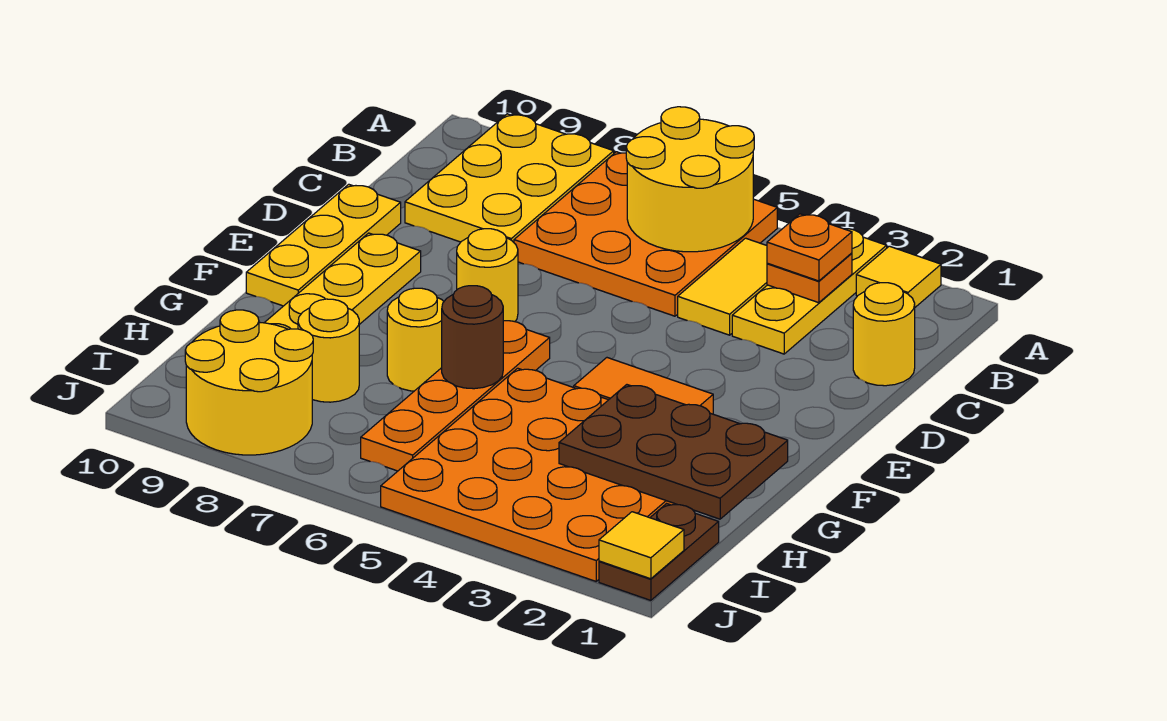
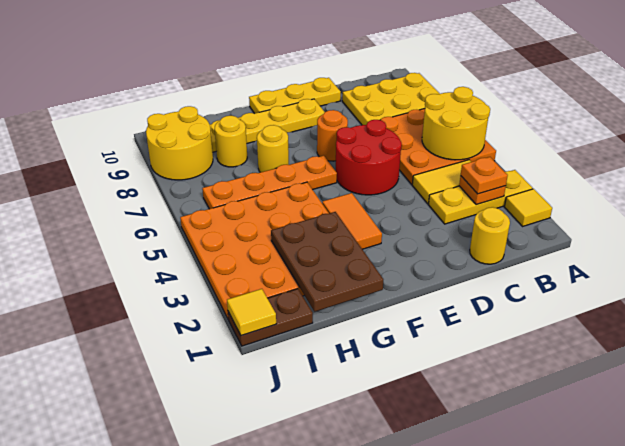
none -> red 2x2 round brick [336,120,402,195]
yellow 1x1 round brick [457,229,518,322] -> orange 1x1 round brick [317,110,348,161]
brown 1x1 round brick [442,286,503,389] -> none

